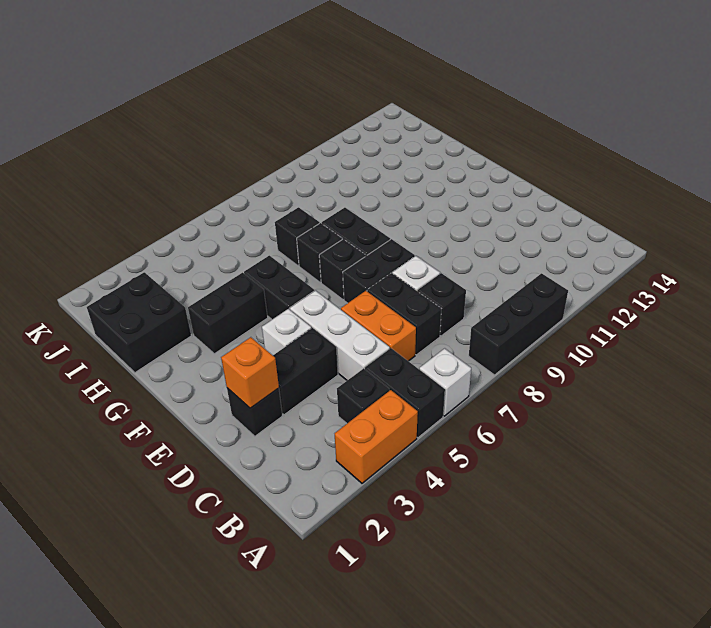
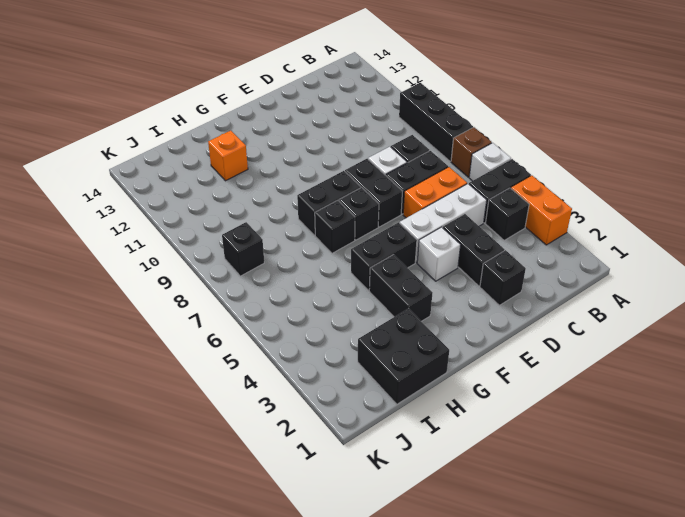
none -> brown 1x1 brick [451,127,492,177]
orange 1x1 brick [221,337,279,408] -> orange 1x1 brick moved to [208,131,248,181]
black 1x1 brick [275,207,320,266] -> black 1x1 brick moved to [222,222,264,276]

